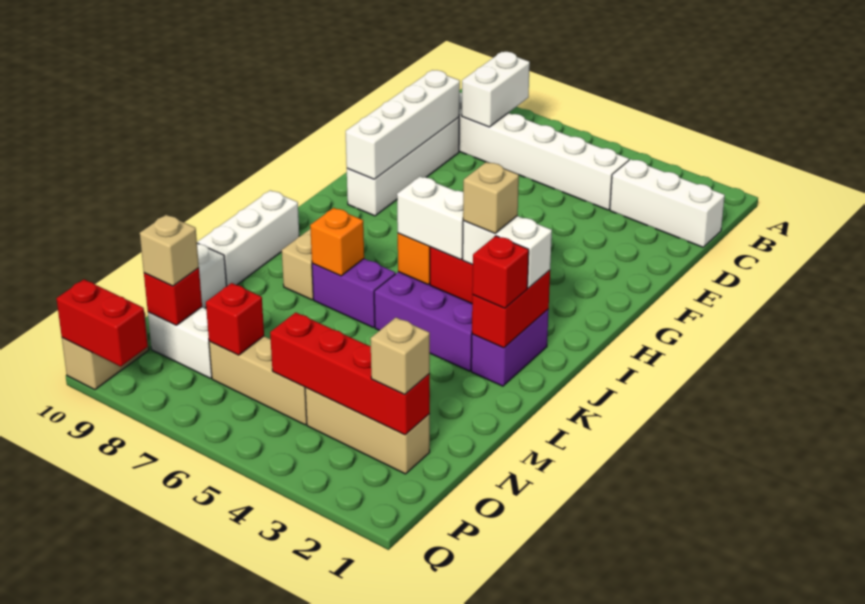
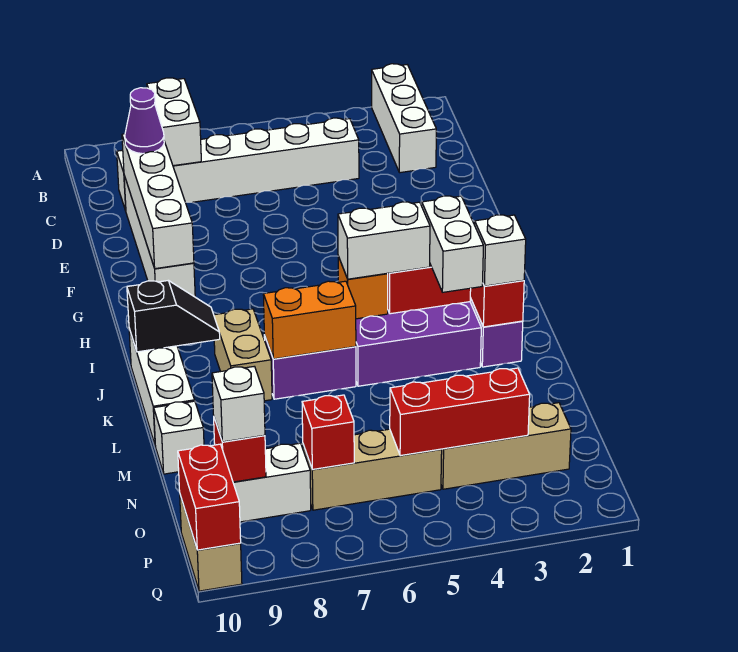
white 1x3 brick [610,159,725,247] -> white 1x3 brick turned to [372,64,436,173]
none -> purple 1x1 cone [125,88,164,154]
white 1x2 brick [463,216,552,288] -> white 1x2 brick turned to [422,196,483,292]
tan 1x1 brick [463,162,519,233] -> none
none -> black 1x2 slope [127,280,220,352]
red 1x1 brick [472,236,529,308] -> white 1x1 brick [475,215,526,286]
orange 1x1 brick [310,208,364,276] -> orange 1x2 brick [263,281,356,359]
red 1x4 brick [270,312,430,435] -> red 1x3 brick [390,368,530,456]
tan 1x1 brick [371,318,430,395] -> none
tan 1x1 brick [140,215,199,286] -> white 1x1 brick [212,366,265,442]
red 1x2 brick [56,279,148,366] -> red 1x2 brick turned to [178,444,241,550]

